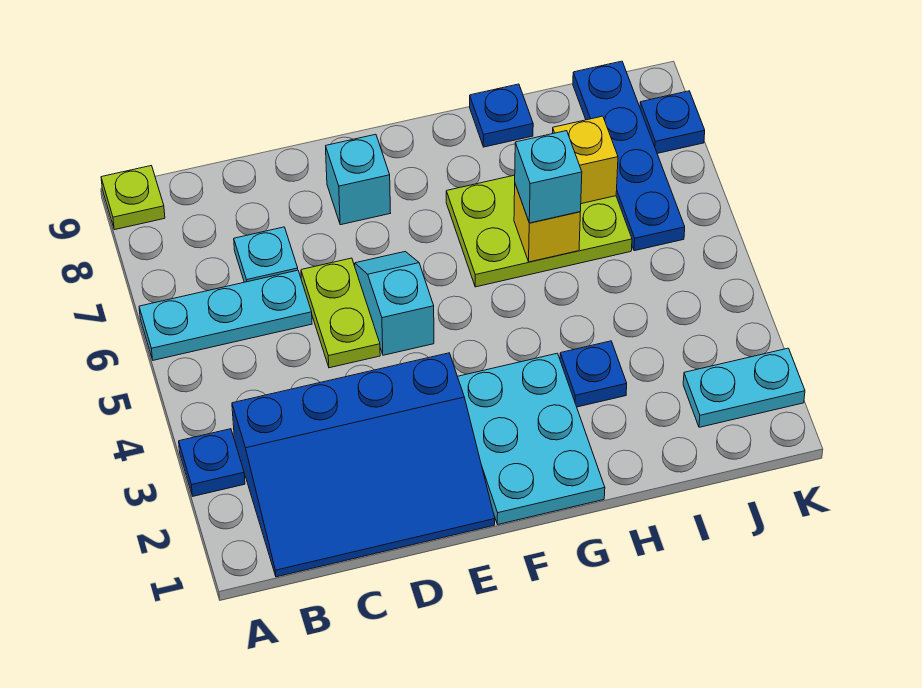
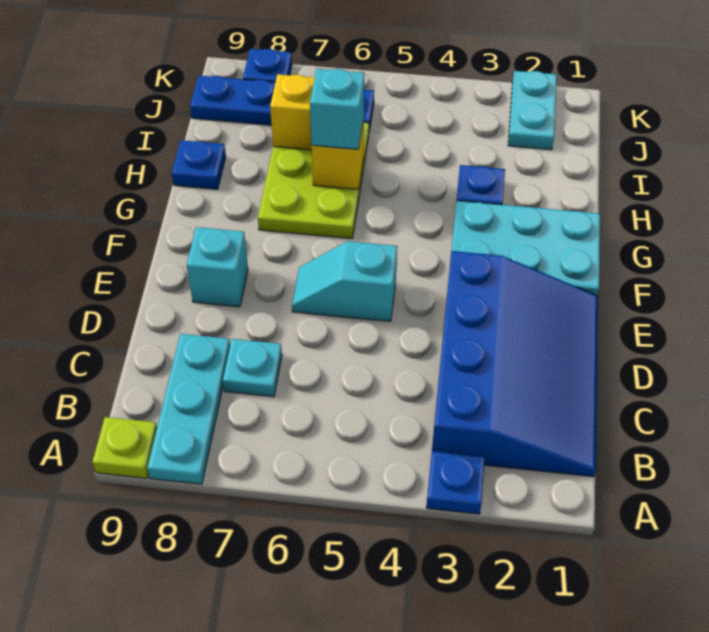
cyan 1x3 plate [139,270,312,360] -> cyan 1x3 plate moved to [147,334,230,484]
lime 1x2 plate [301,258,380,368] -> none

